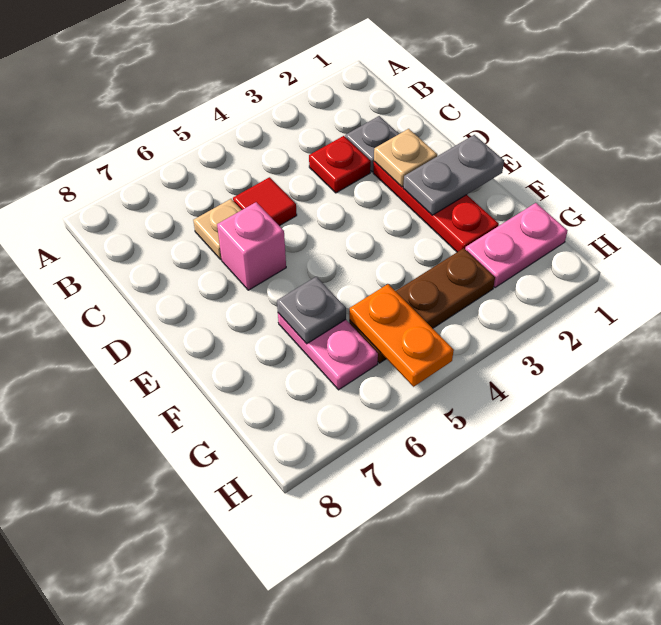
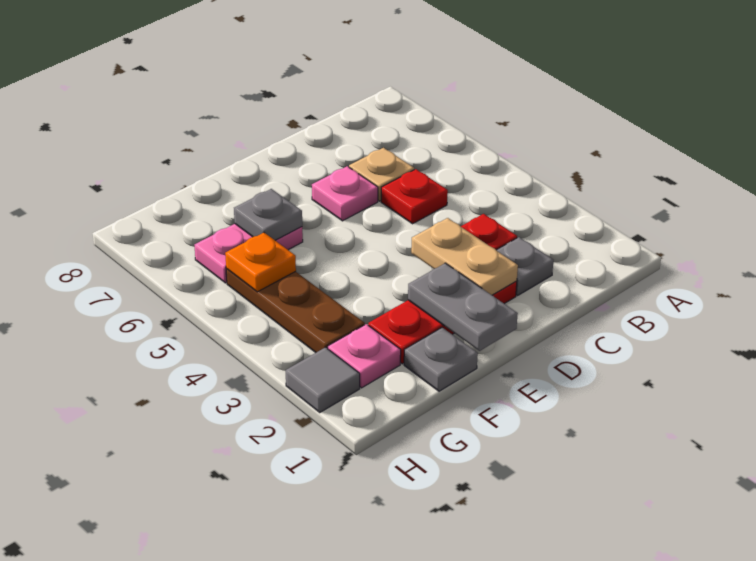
red 1x1 tile [233,177,297,226] -> red 1x1 plate [381,169,448,224]
tan 1x1 plate [374,129,437,187] -> tan 1x2 plate [411,218,518,295]
pink 1x1 brick [217,202,286,290] -> pink 1x1 plate [312,166,378,221]
none -> grey 1x1 plate [404,328,478,391]
pink 1x2 plate [465,203,568,288] -> pink 1x1 plate [328,324,401,388]
orange 1x2 plate [349,284,454,387] -> orange 1x1 plate [225,233,296,292]
none -> grey 1x1 tile [286,347,360,412]

